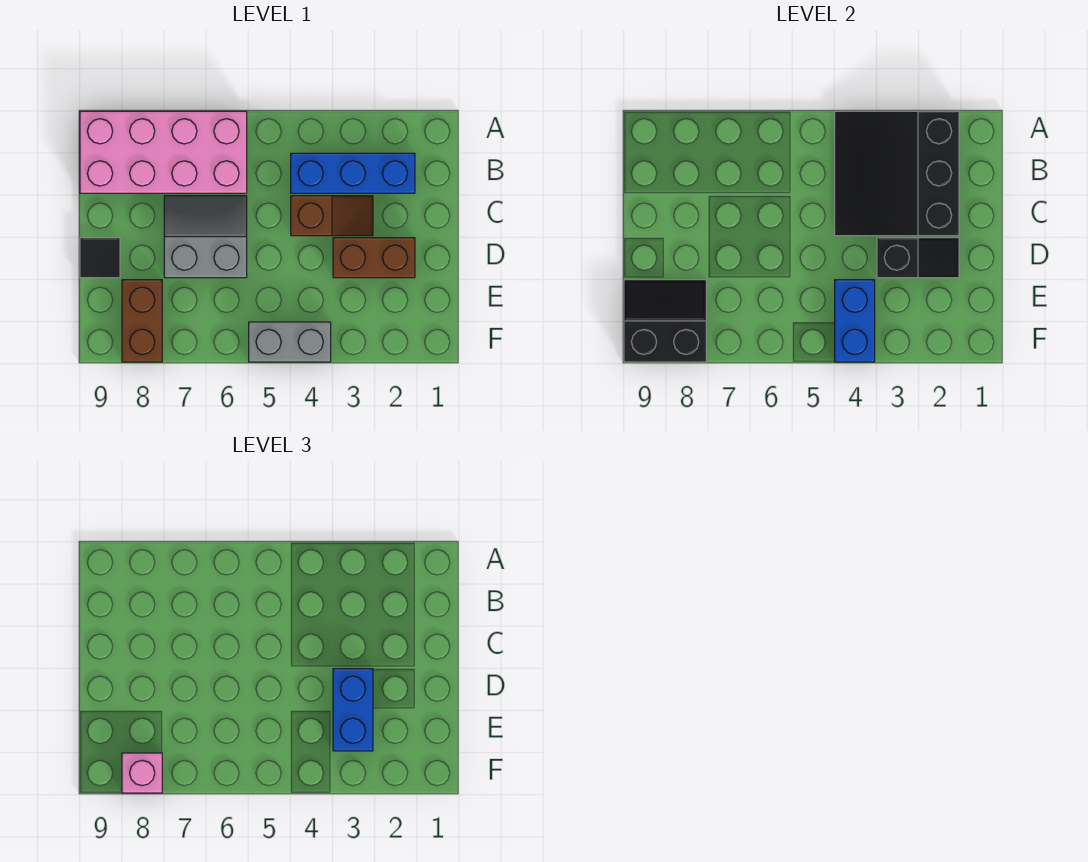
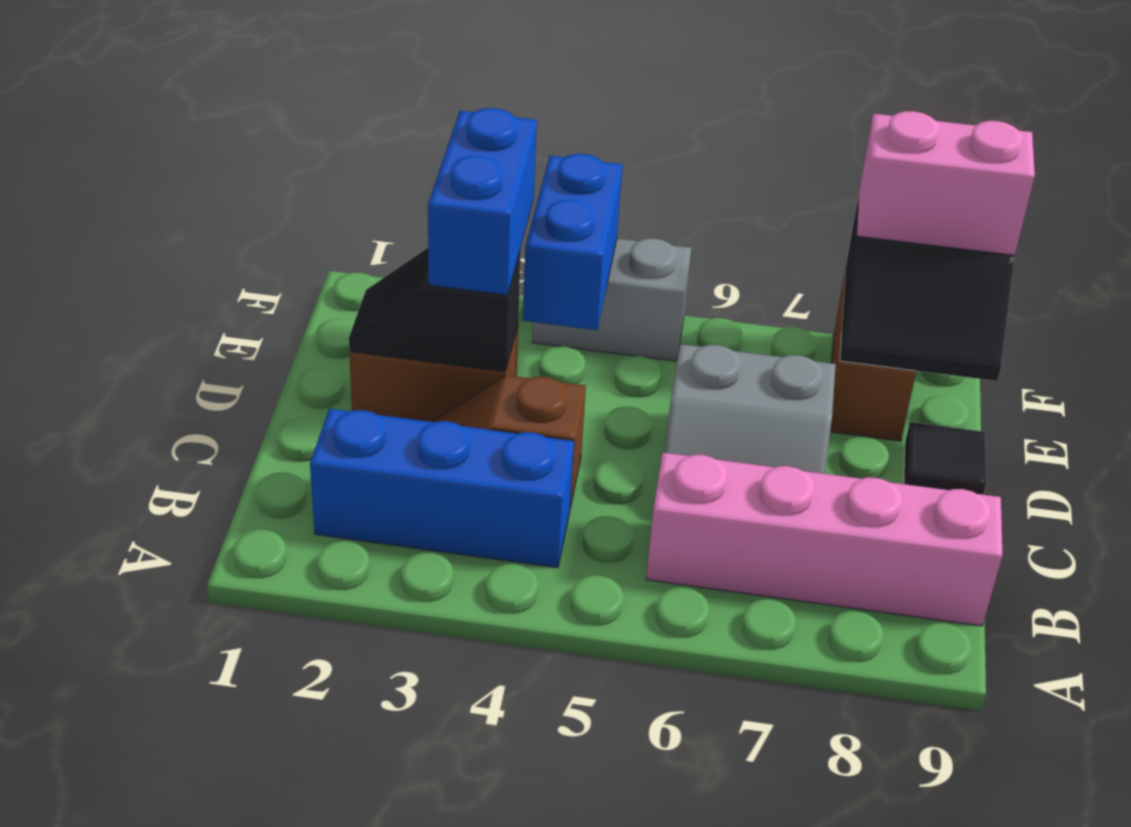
black 3x3 slope [835,111,959,236] -> none
pink 2x4 brick [80,111,247,193] -> pink 1x4 brick [646,453,1003,626]
pink 1x1 brick [122,753,162,793] -> pink 1x2 brick [856,111,1035,255]

